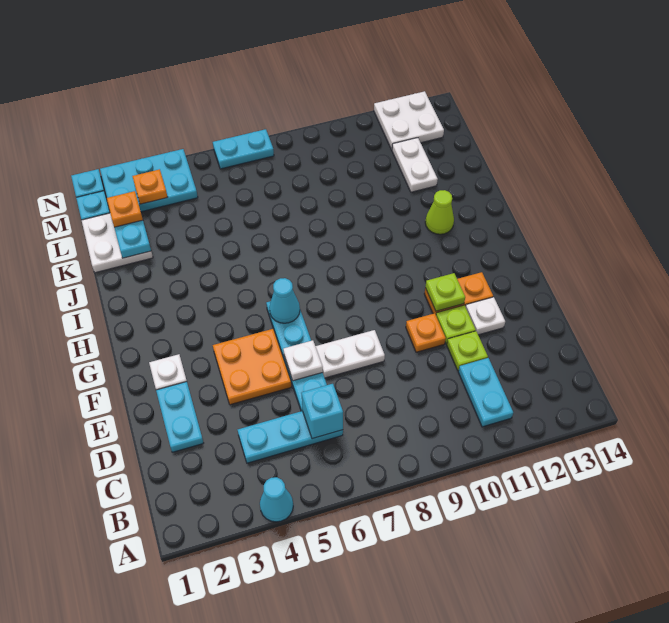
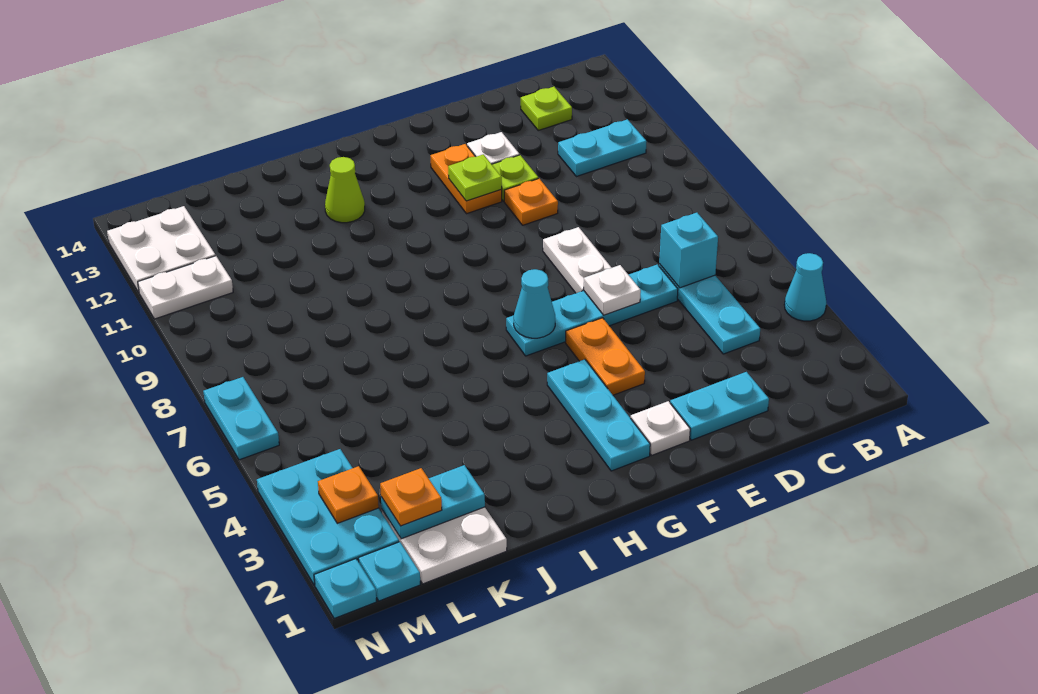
lime 1x1 plate [447,331,488,371] -> lime 1x1 plate moved to [521,87,572,130]
orange 2x2 plate [213,329,291,405] -> orange 1x2 plate [566,318,645,395]
none -> cyan 1x3 plate [547,359,650,471]
white 1x2 plate [392,138,438,192] -> white 1x2 plate moved to [138,256,233,319]

